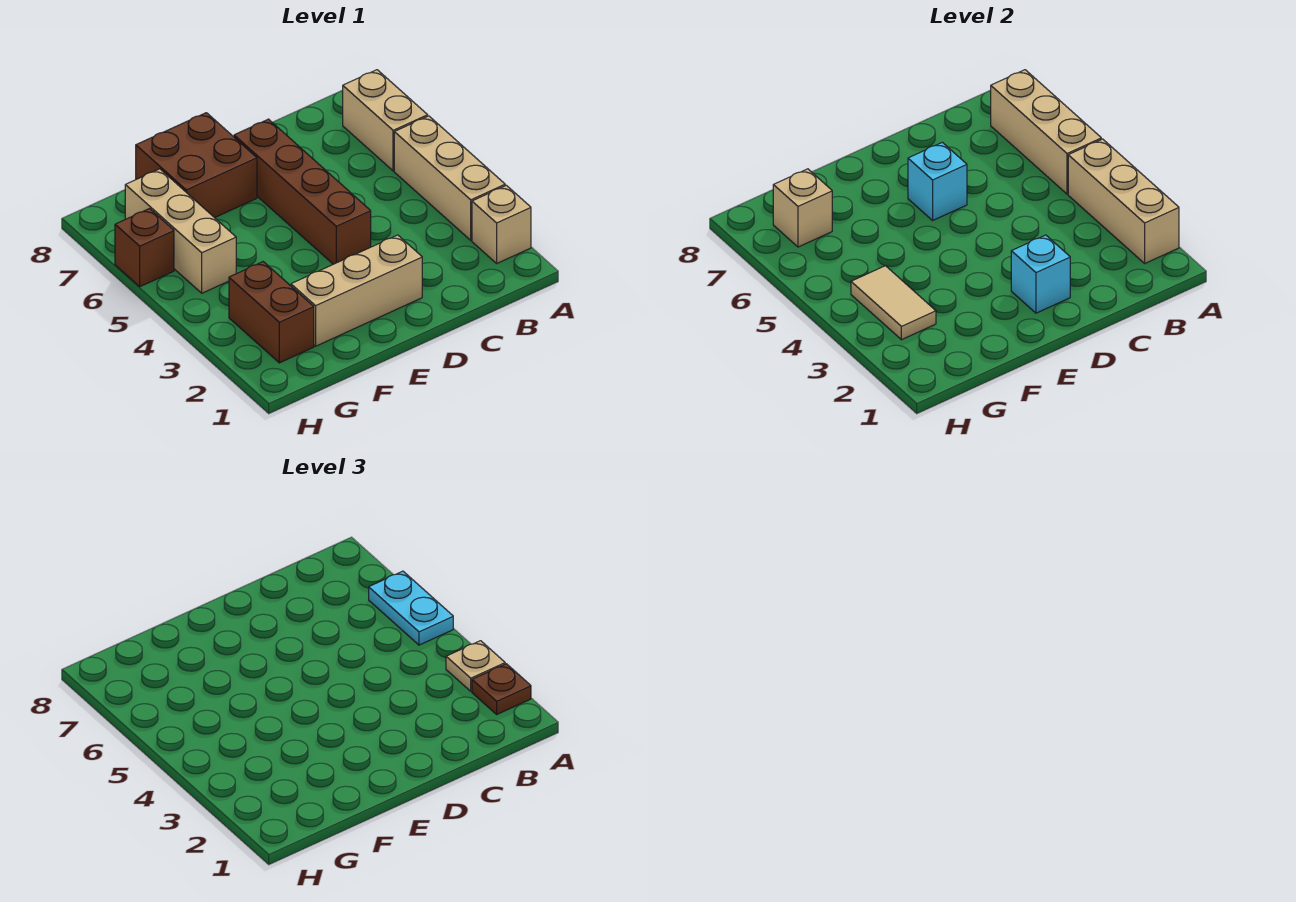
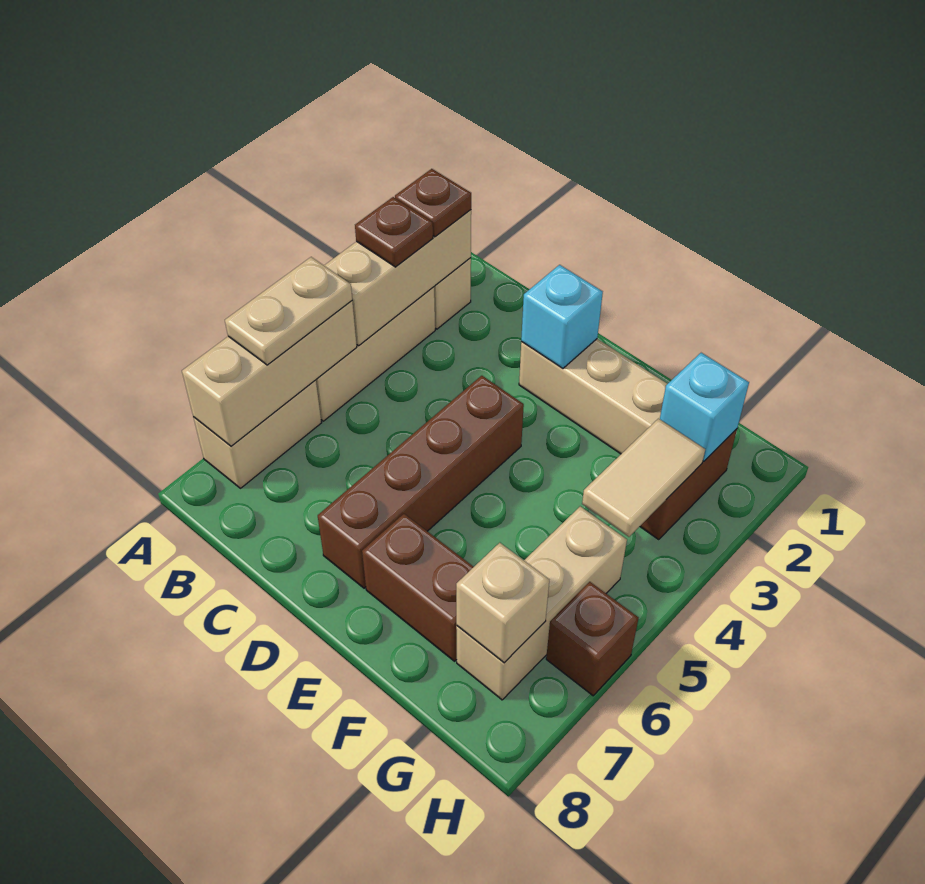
tan 1x1 plate [446,641,505,691] -> brown 1x1 plate [355,197,433,267]
cyan 1x2 plate [369,571,453,645] -> tan 1x2 plate [225,257,352,365]
cyan 1x1 brick [908,142,967,220] -> cyan 1x1 brick moved to [660,353,749,461]
brown 2x2 brick [136,113,257,218] -> brown 1x2 brick [362,514,473,661]

